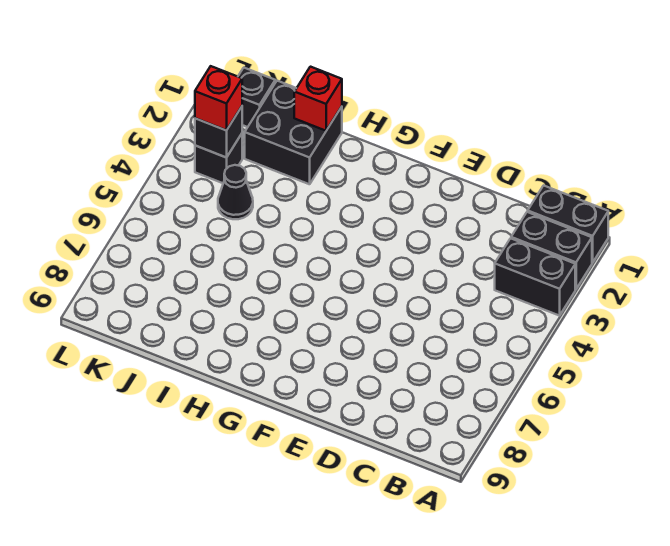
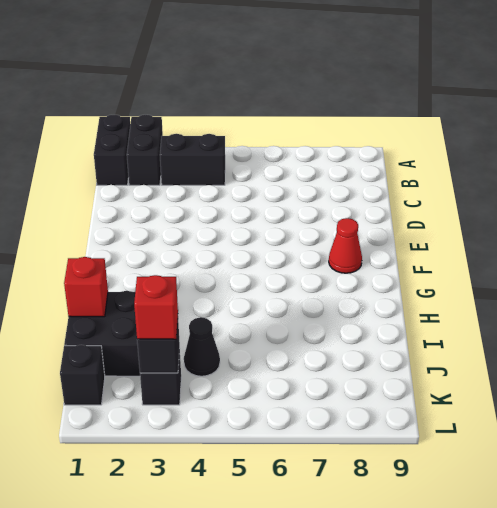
black 1x2 brick [495,238,575,316] -> black 1x2 brick turned to [160,134,225,185]
none -> red 1x1 cone [329,218,362,273]

